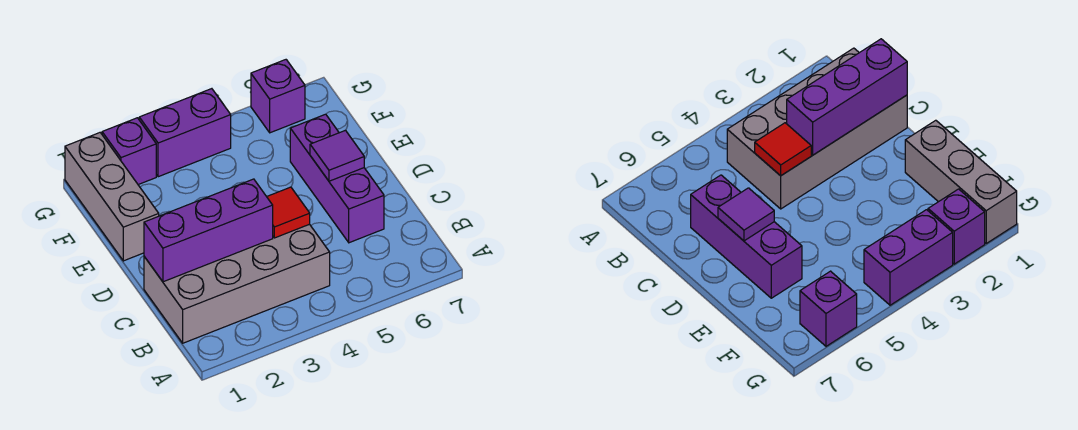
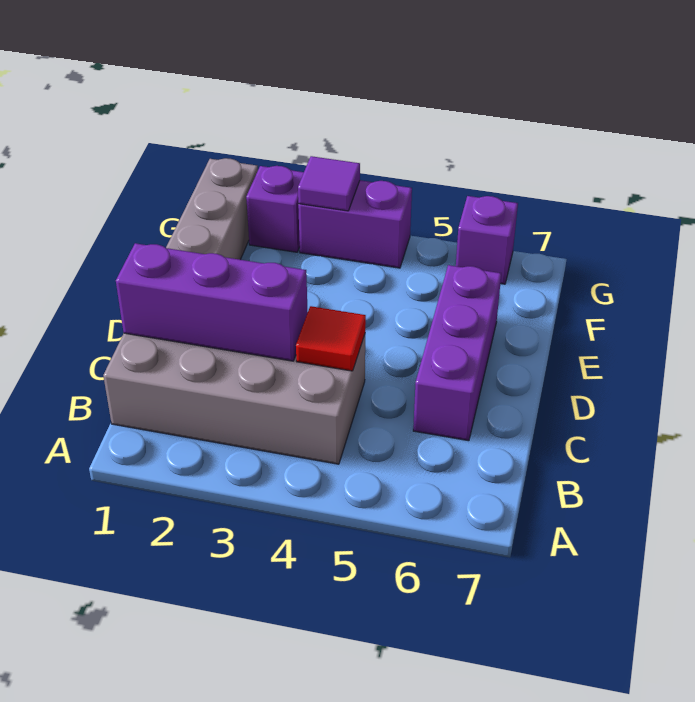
purple 1x1 tile [310,130,364,181] -> purple 1x1 tile moved to [298,156,360,211]

